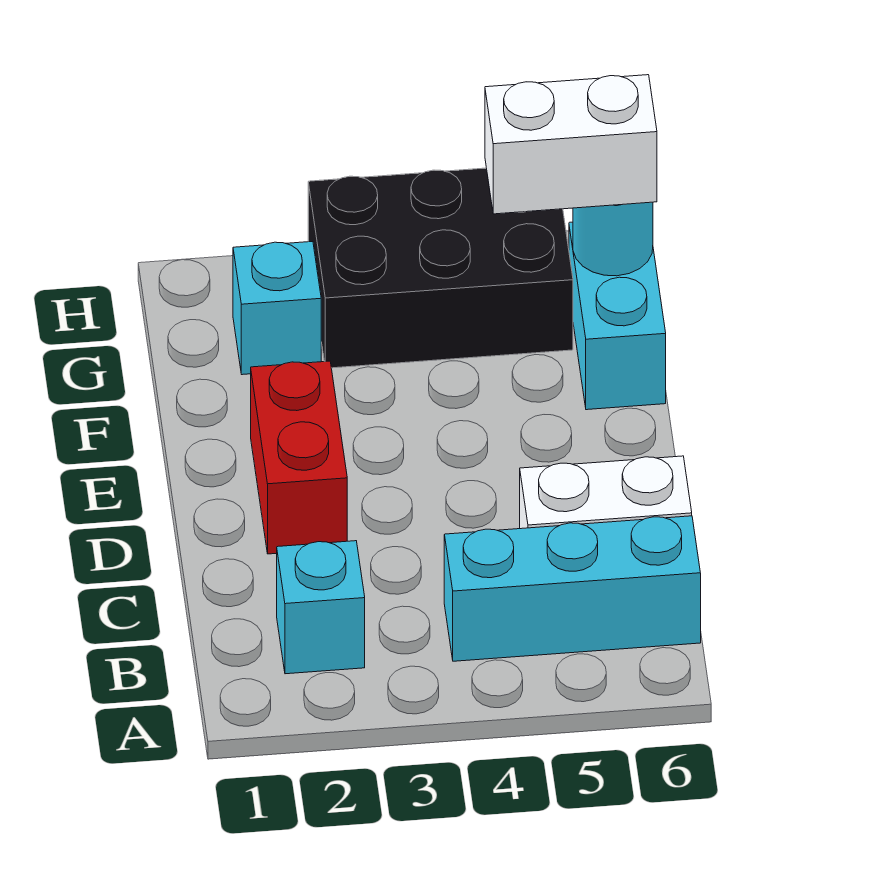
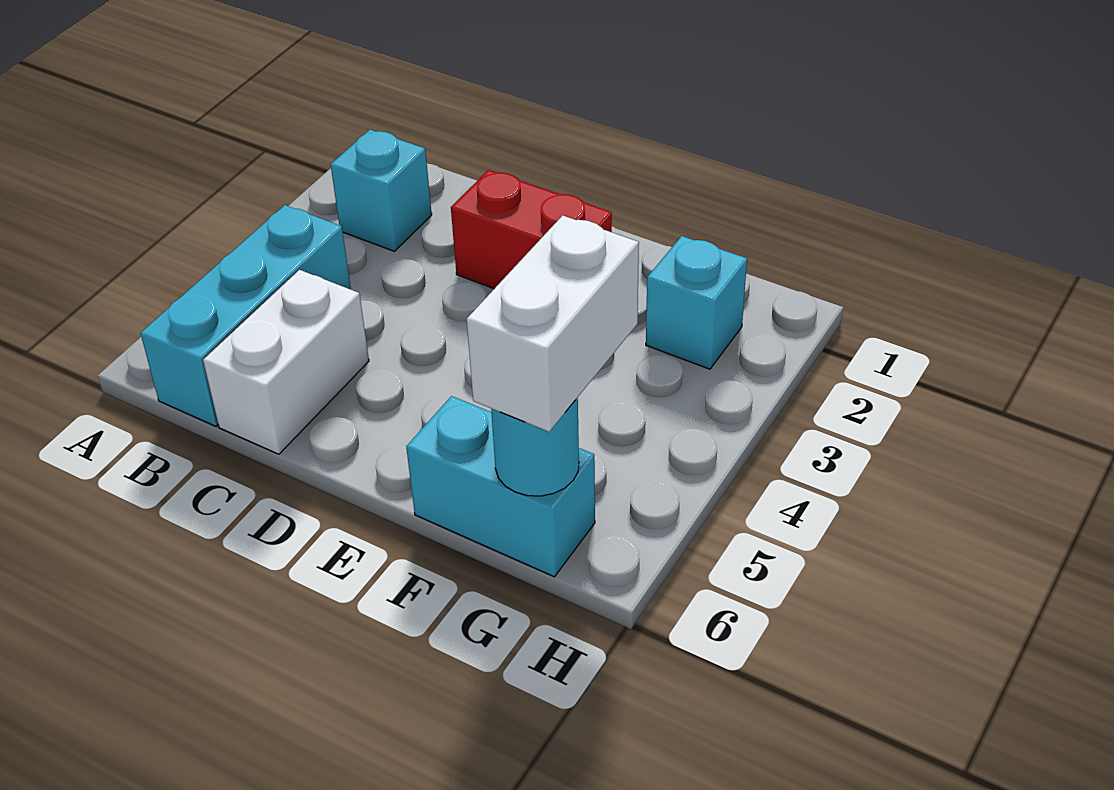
black 2x3 brick [308,168,573,368] -> none

